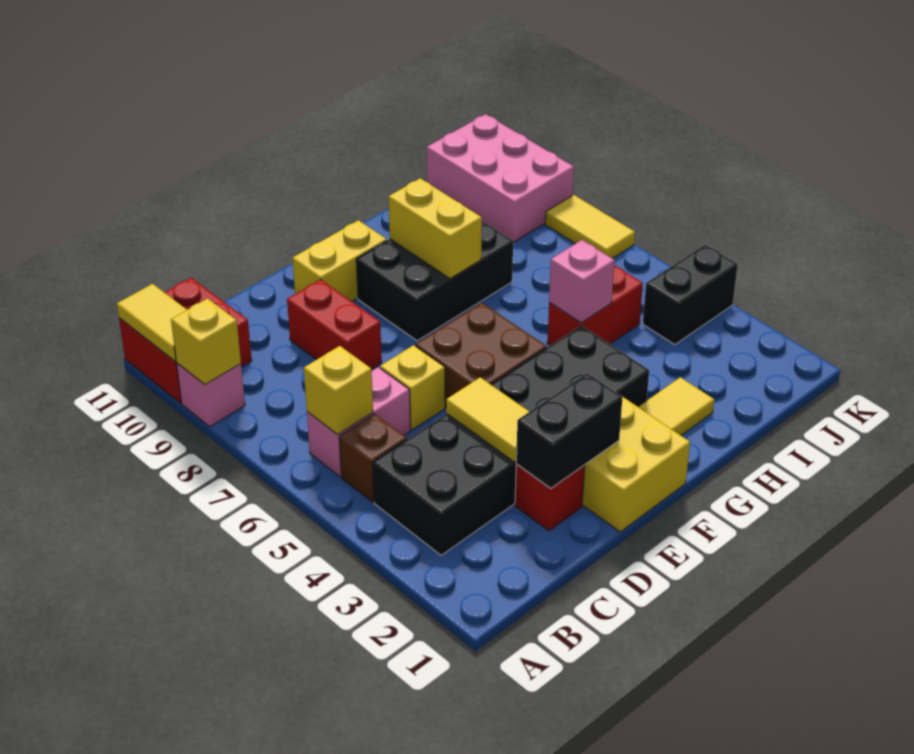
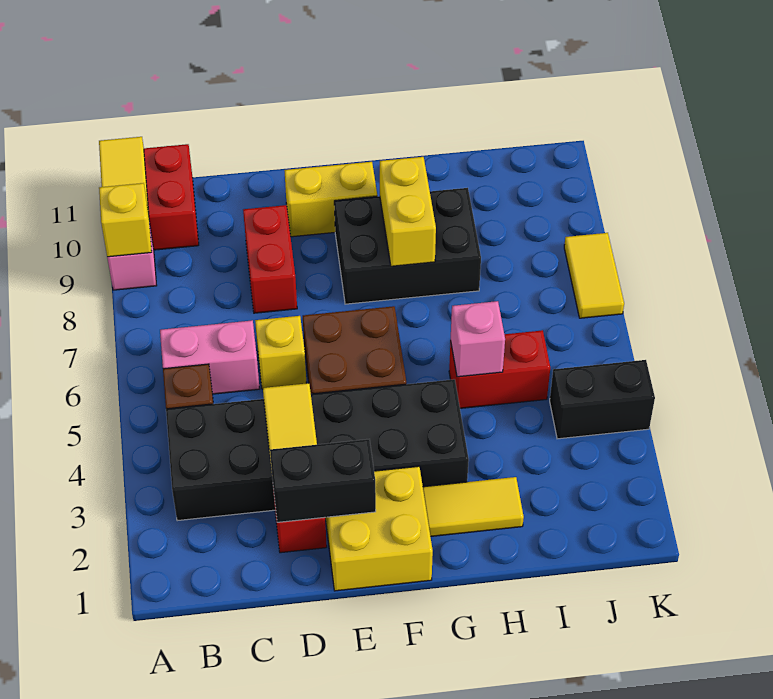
yellow 1x1 brick [304,346,373,435] -> none
pink 2x3 brick [427,114,574,242] -> none

